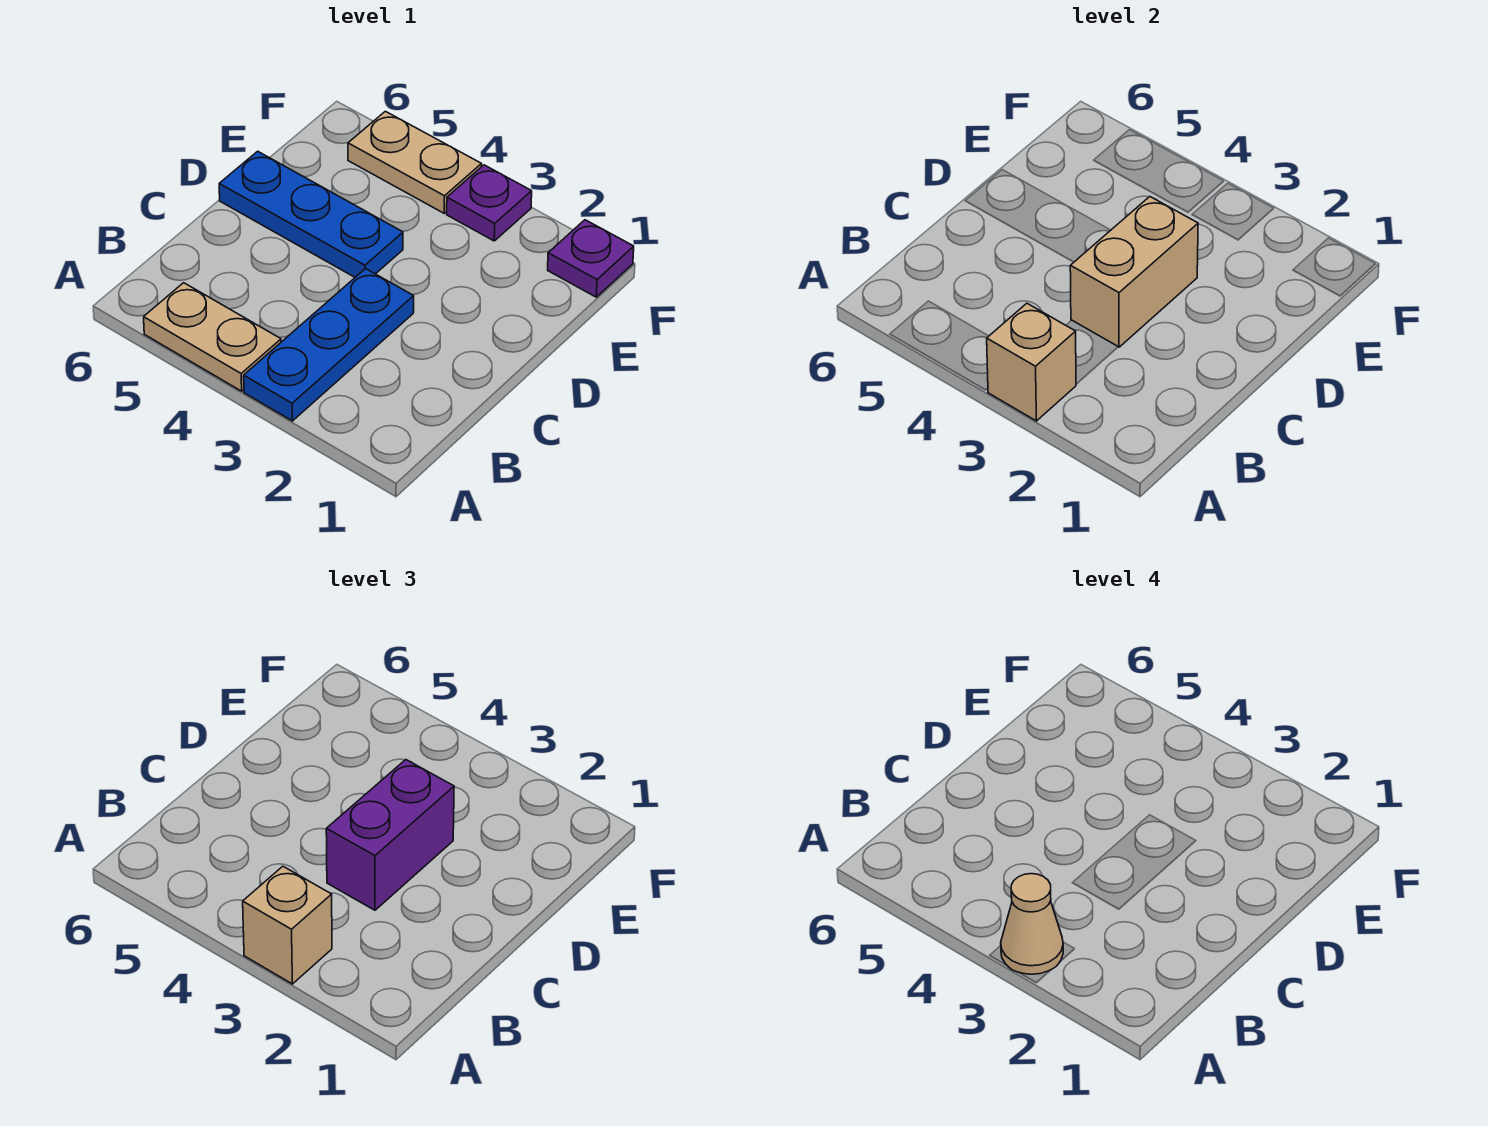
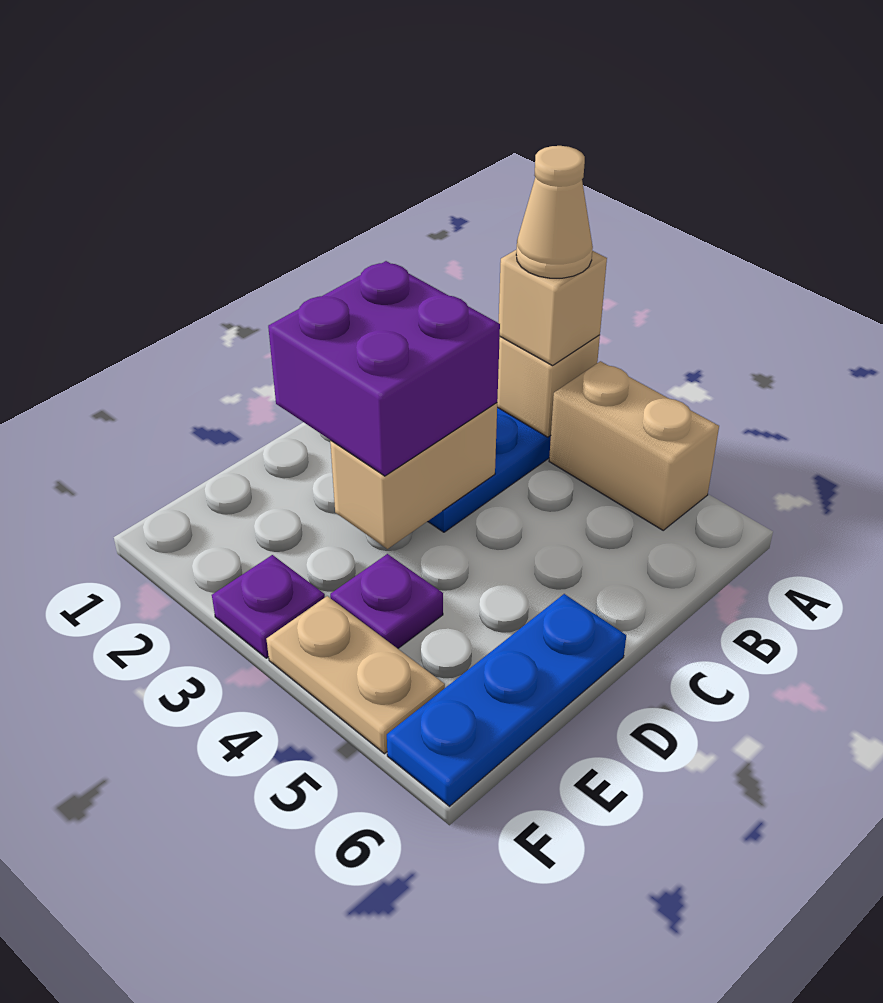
tan 1x2 plate [144,283,281,391] -> tan 1x2 brick [549,361,719,530]
purple 1x2 brick [326,760,454,910] -> purple 2x2 brick [268,261,500,476]
blue 1x3 plate [219,151,403,277] -> blue 1x3 plate turned to [387,594,626,806]
purple 1x1 plate [548,220,634,297] -> purple 1x1 plate moved to [330,554,443,649]

